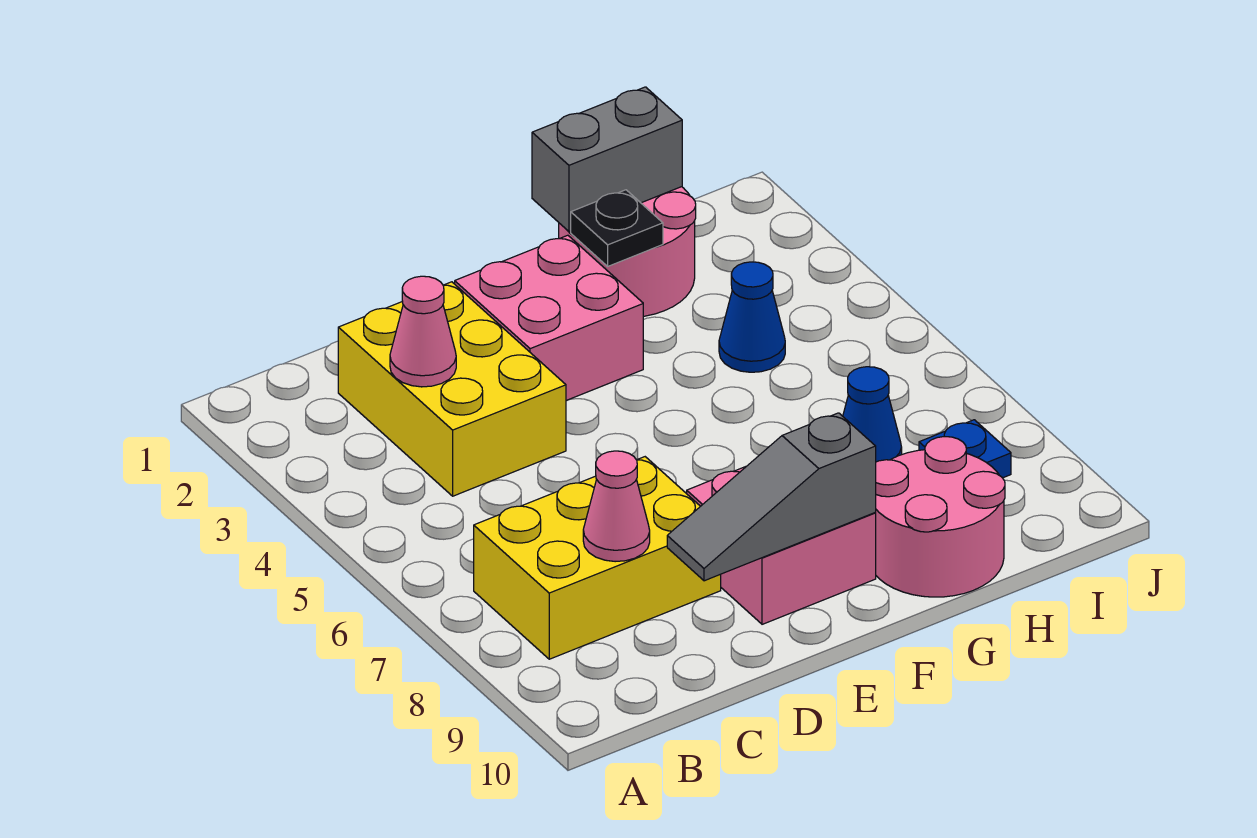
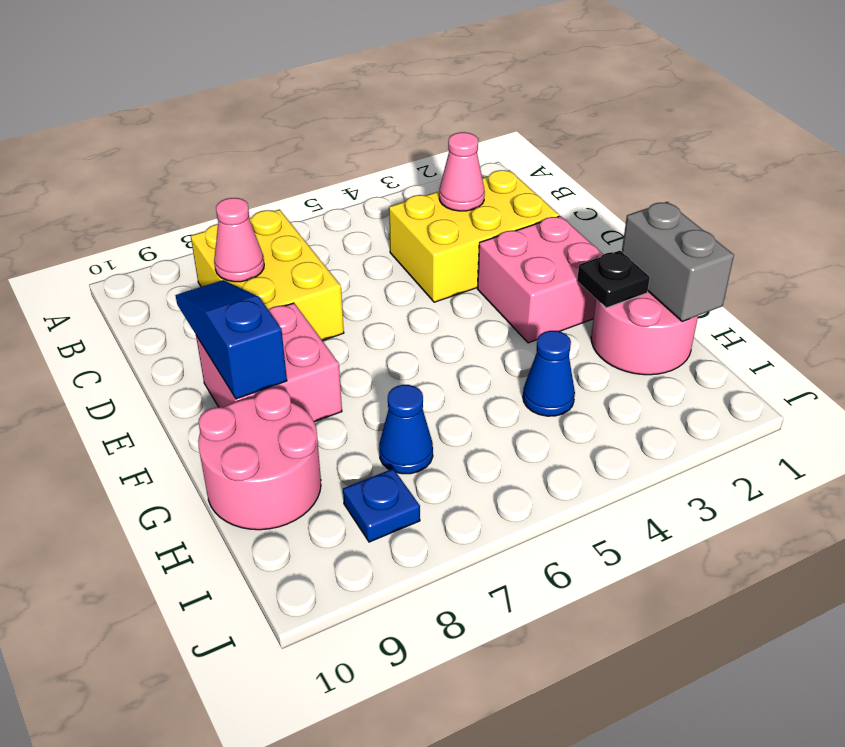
grey 1x3 slope [667,413,876,581] -> blue 1x3 slope [175,280,287,399]

